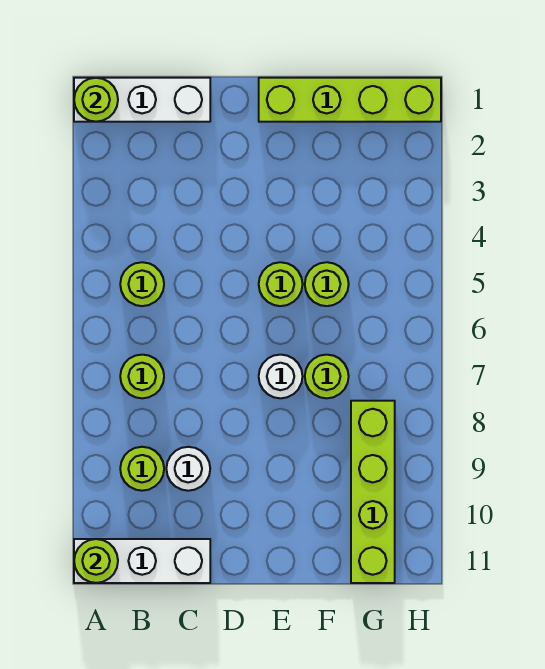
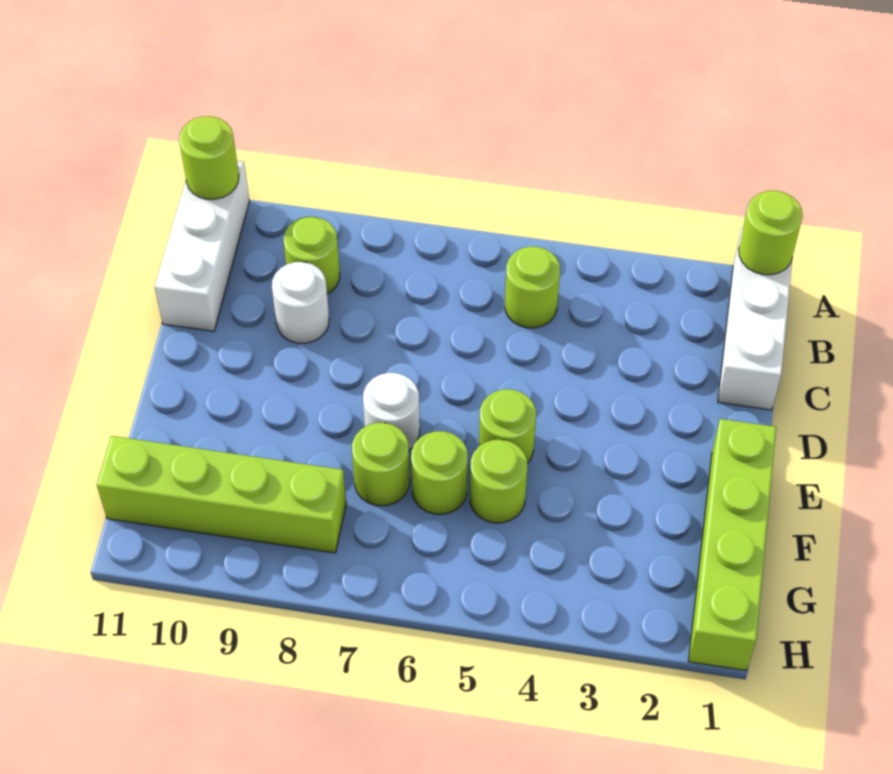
lime 1x1 round brick [120,355,164,398] -> lime 1x1 round brick moved to [411,431,468,514]

